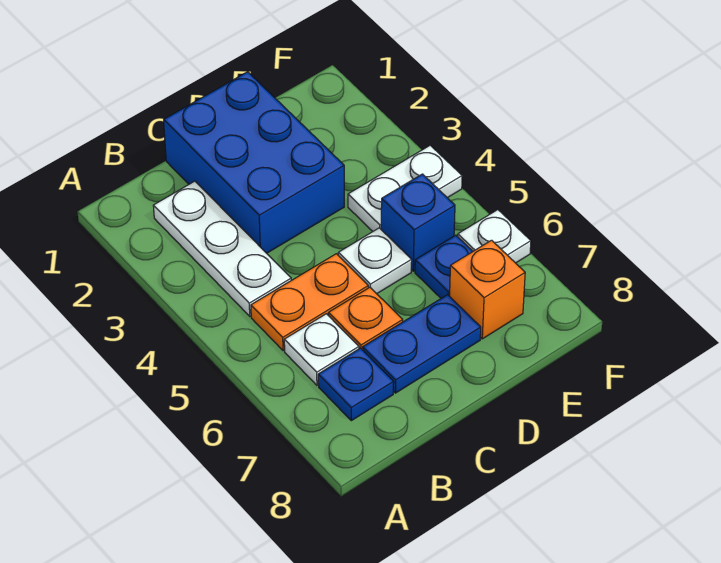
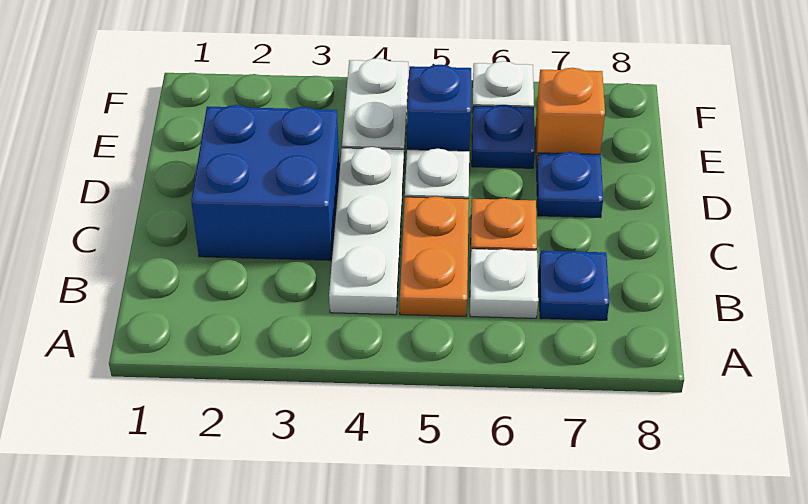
white 1x3 plate [153,181,291,316] -> white 1x3 plate turned to [329,147,404,315]
blue 2x3 brick [164,72,344,253] -> blue 2x2 brick [191,105,339,260]
blue 1x2 plate [363,295,481,393] -> blue 1x1 plate [537,152,603,218]

